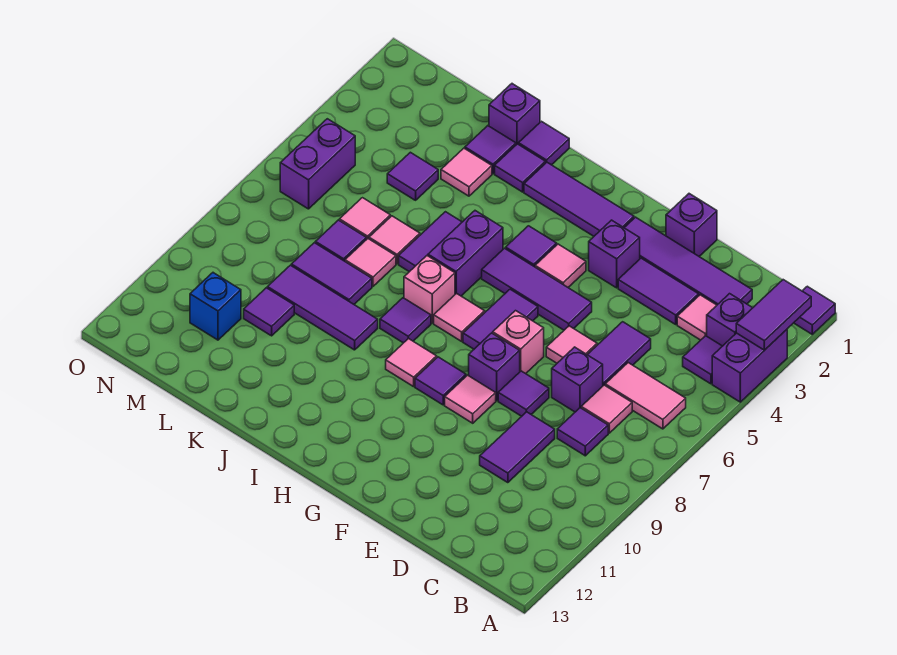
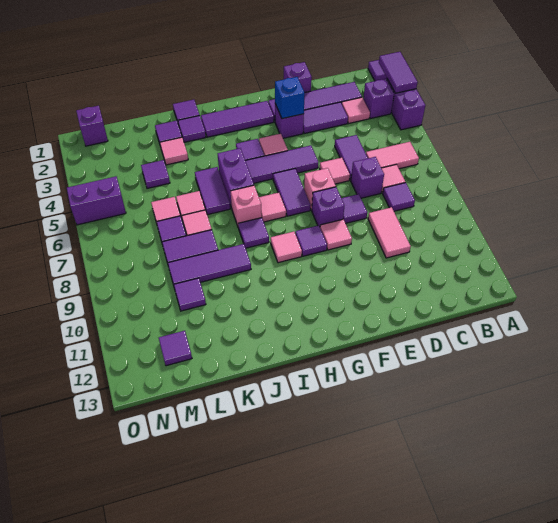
purple 1x1 tile [683,336,722,384] -> purple 1x1 tile moved to [159,331,192,366]
purple 1x2 tile [480,412,555,483] -> pink 1x2 tile [368,207,411,258]
purple 1x1 brick [489,84,540,145] -> purple 1x1 brick moved to [76,106,108,146]
blue 1x1 brick [190,273,241,340] -> blue 1x1 brick moved to [275,77,305,119]
purple 1x2 brick [280,119,355,209] -> purple 1x2 brick turned to [67,176,126,225]

